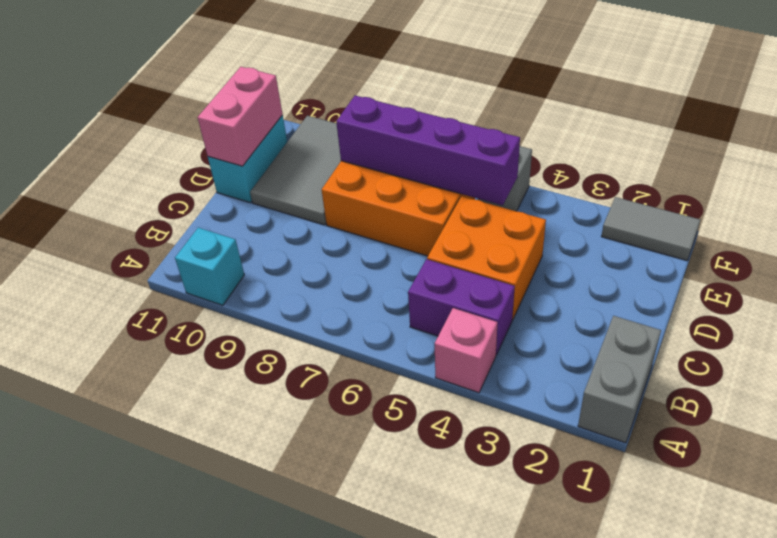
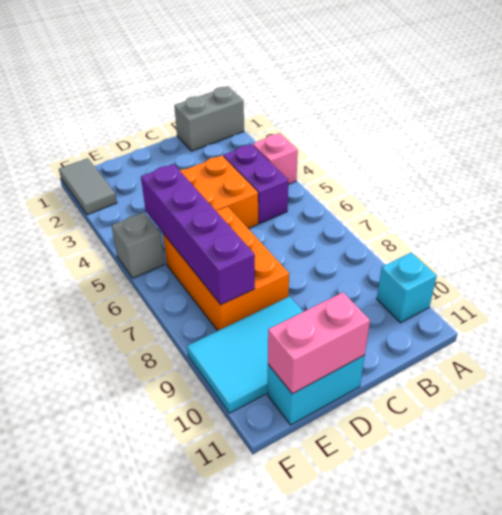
grey 2x3 tile [250,116,341,225] -> cyan 2x3 tile [187,296,303,413]

